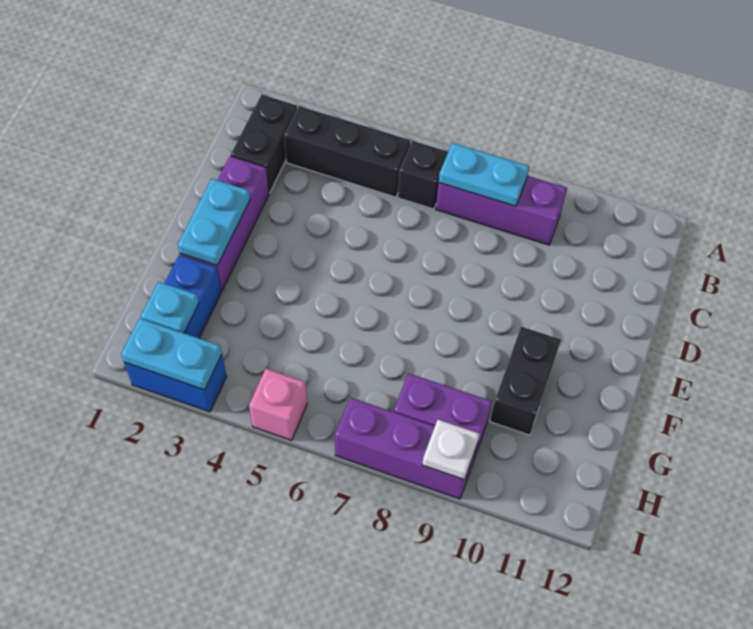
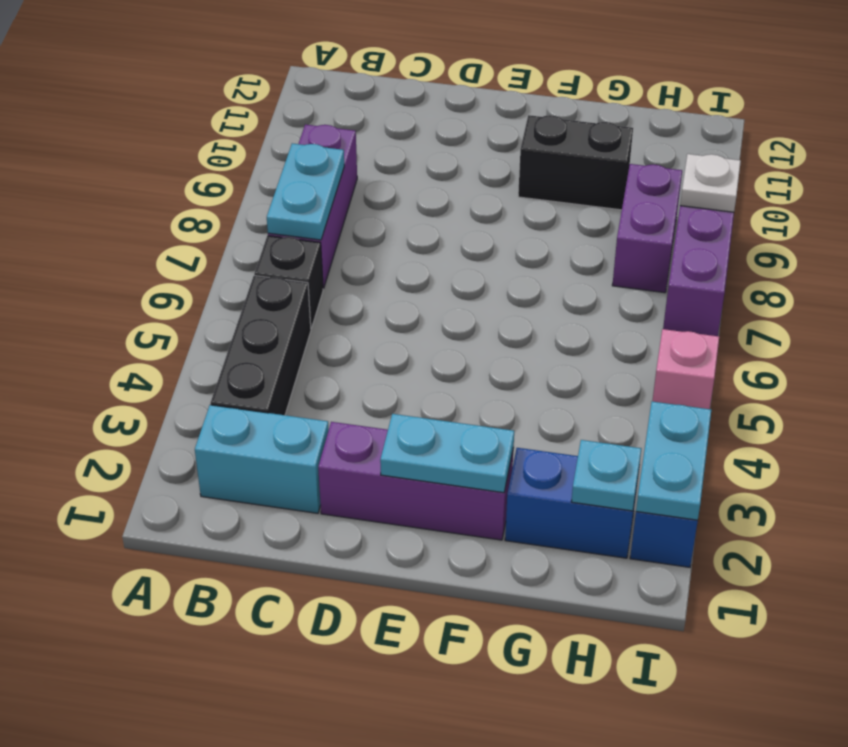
black 1x2 brick [231,95,297,193] -> cyan 1x2 brick [195,405,329,513]

